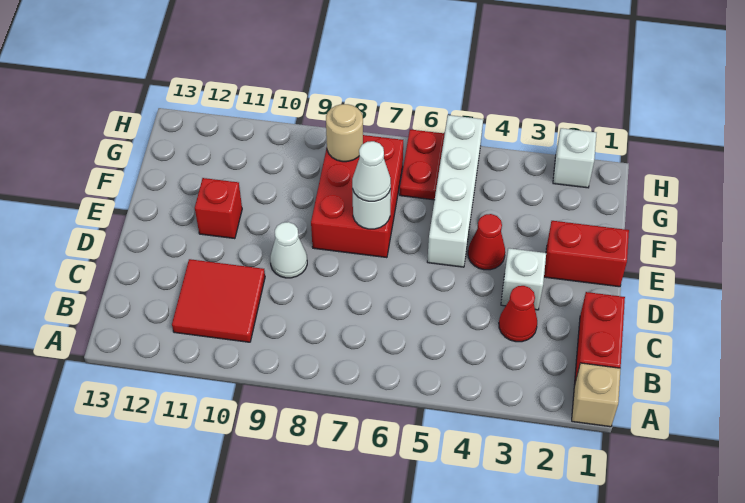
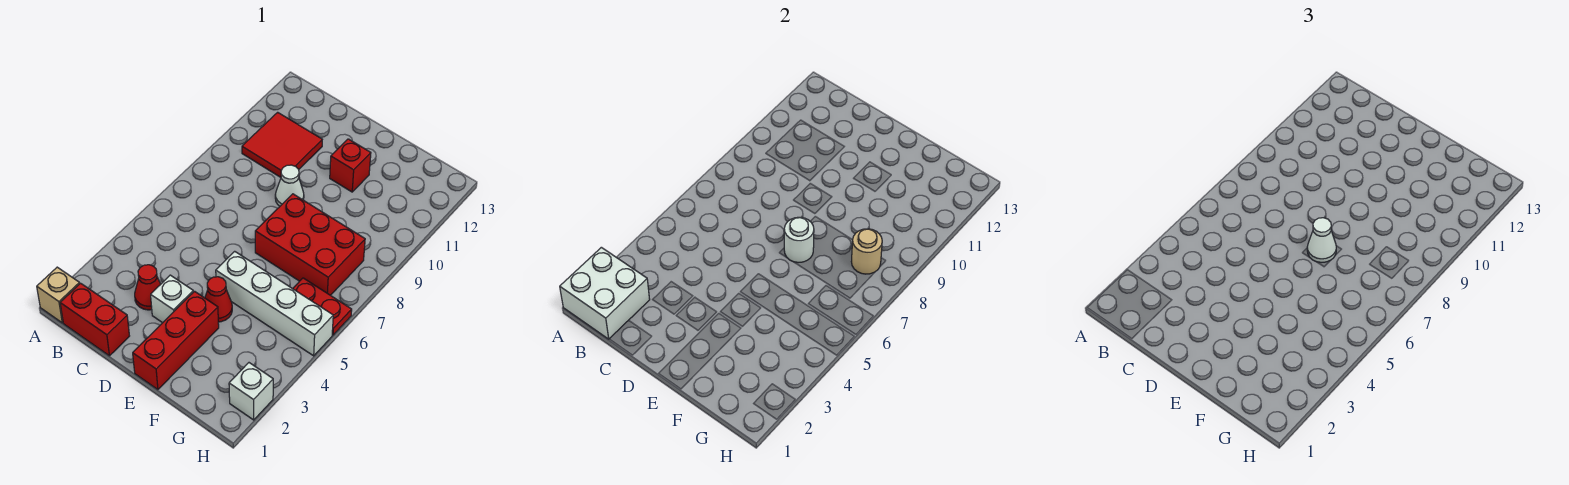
none -> white 2x2 brick [560,247,650,339]
red 1x2 brick [544,221,629,287] -> red 1x3 brick [133,291,219,390]

